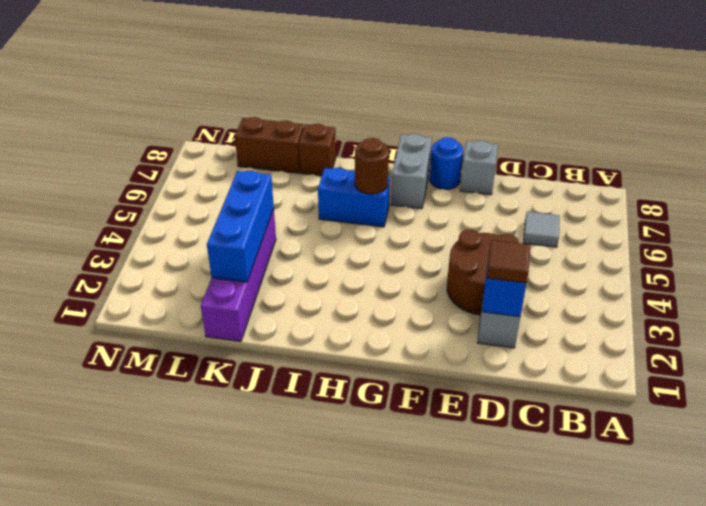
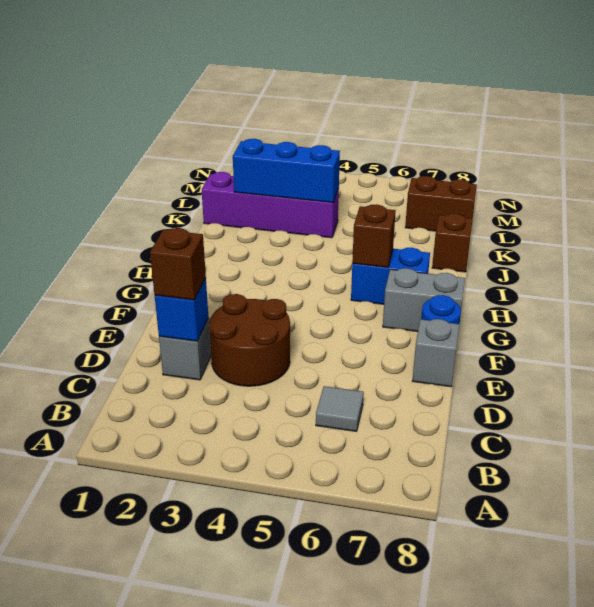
brown 1x1 tile [487,240,530,283] -> brown 1x1 brick [150,228,206,300]
blue 1x2 brick [318,168,390,227] -> blue 1x2 brick turned to [351,248,430,304]
brown 1x1 round brick [355,138,389,194] -> brown 1x1 brick [352,204,396,268]
brown 1x2 brick [235,117,304,173] -> brown 1x2 brick turned to [405,176,477,231]

